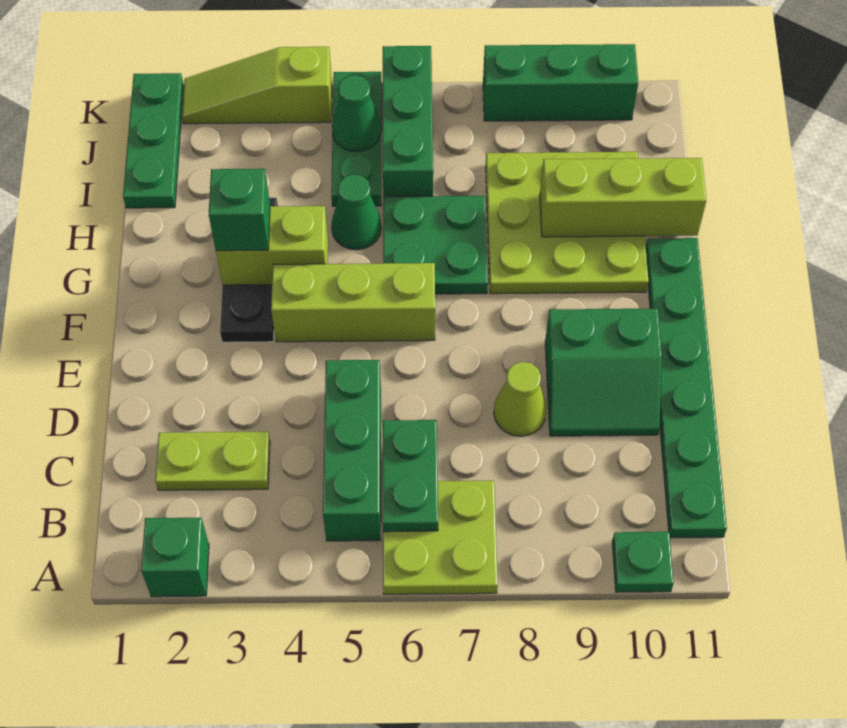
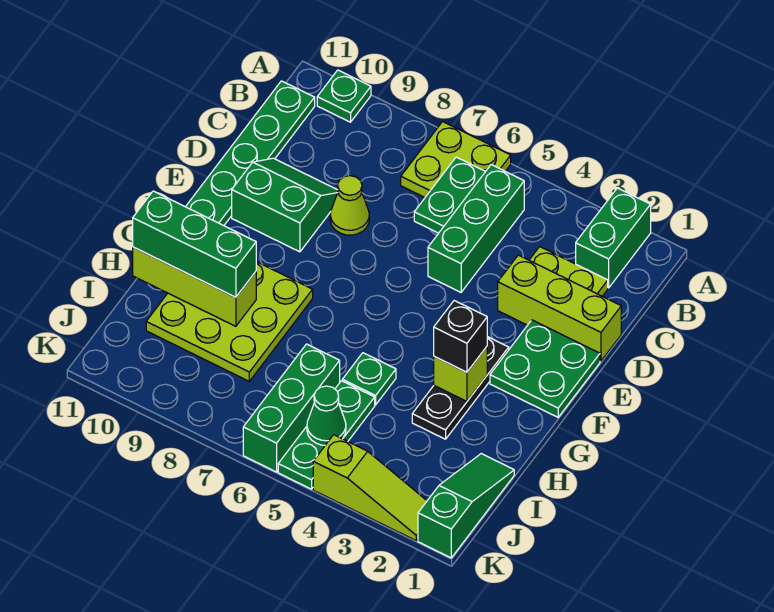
green 1x1 brick [141,518,209,597] -> green 1x2 brick [576,188,651,288]
lime 1x3 brick [271,263,435,342] -> lime 1x3 brick moved to [498,255,621,361]
lime 1x2 brick [216,206,328,285] -> lime 1x1 brick [434,347,487,401]
green 1x1 brick [209,169,270,251] -> black 1x1 brick [434,301,487,372]
green 2x2 plate [383,196,488,294] -> green 2x2 plate moved to [490,320,600,417]
green 1x1 cone [331,174,381,250] -> green 1x1 plate [342,353,396,405]
green 1x3 plate [123,73,184,208] -> green 1x3 slope [418,454,514,558]
green 1x3 brick [483,44,638,121] -> green 1x3 brick moved to [133,191,256,297]

